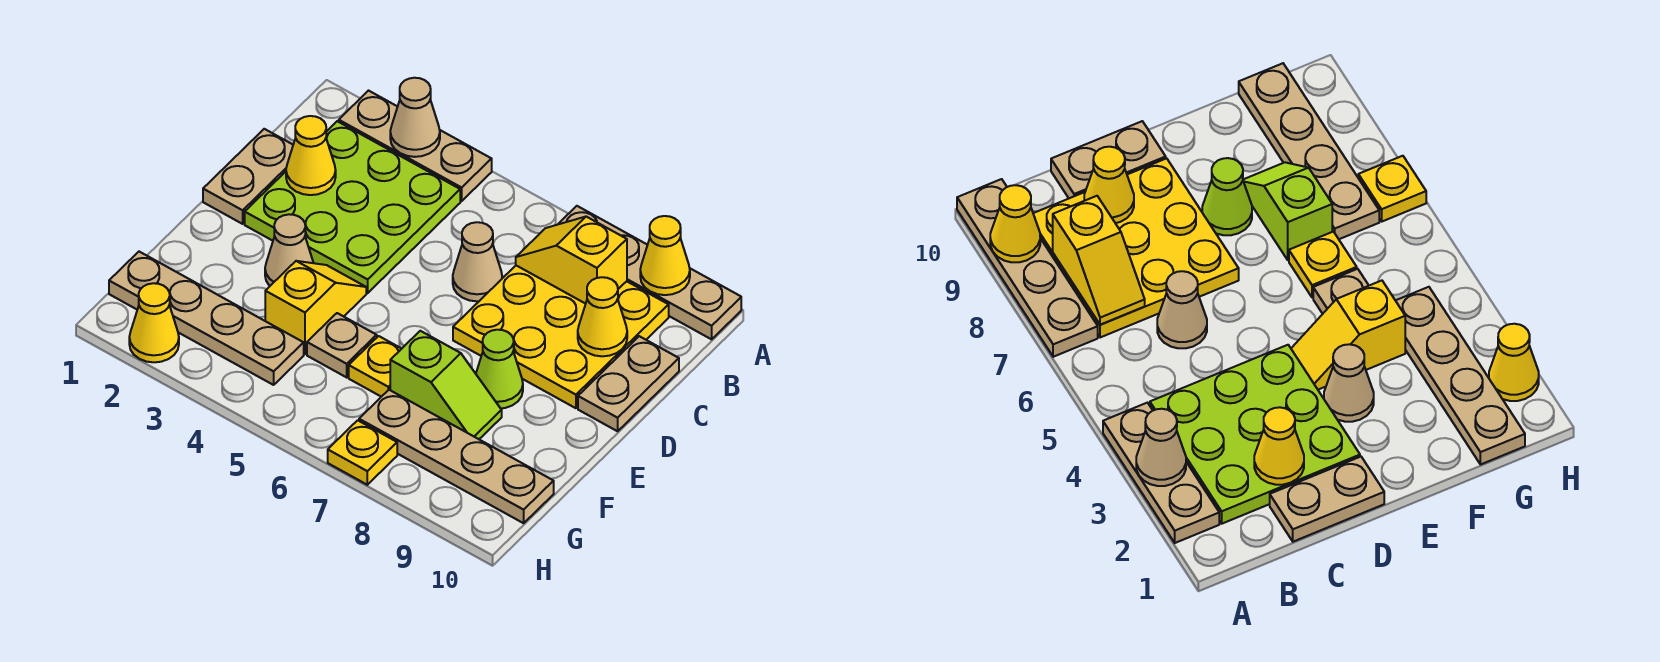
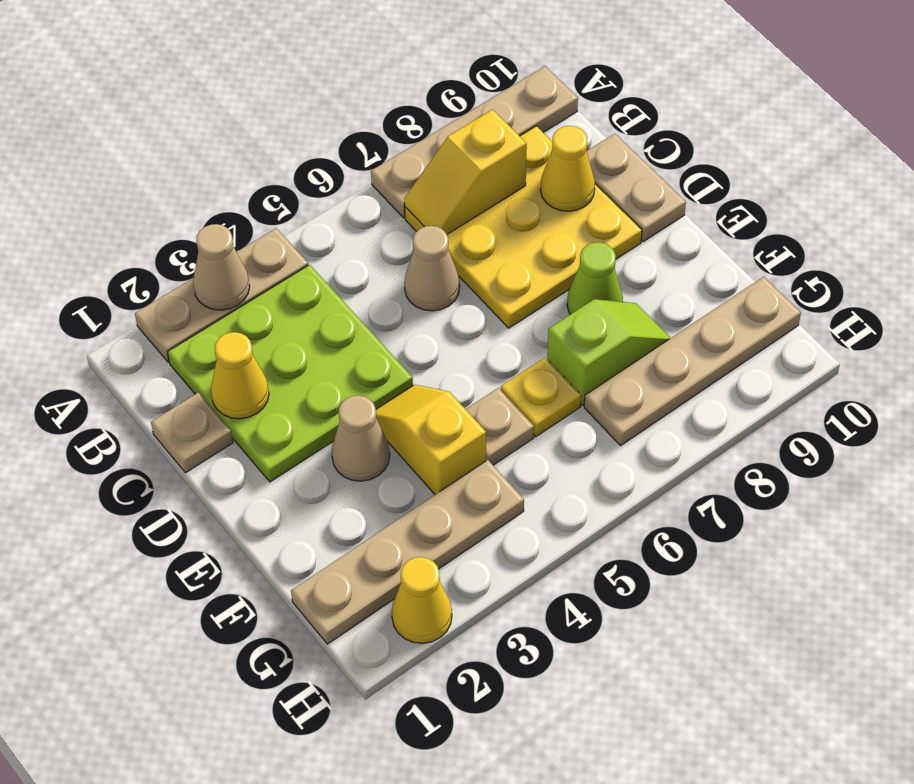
yellow 1x1 cone [640,216,690,295] -> none
tan 1x2 plate [203,129,293,224] -> tan 1x1 plate [151,393,233,473]
yellow 1x1 plate [328,420,397,485] -> none

